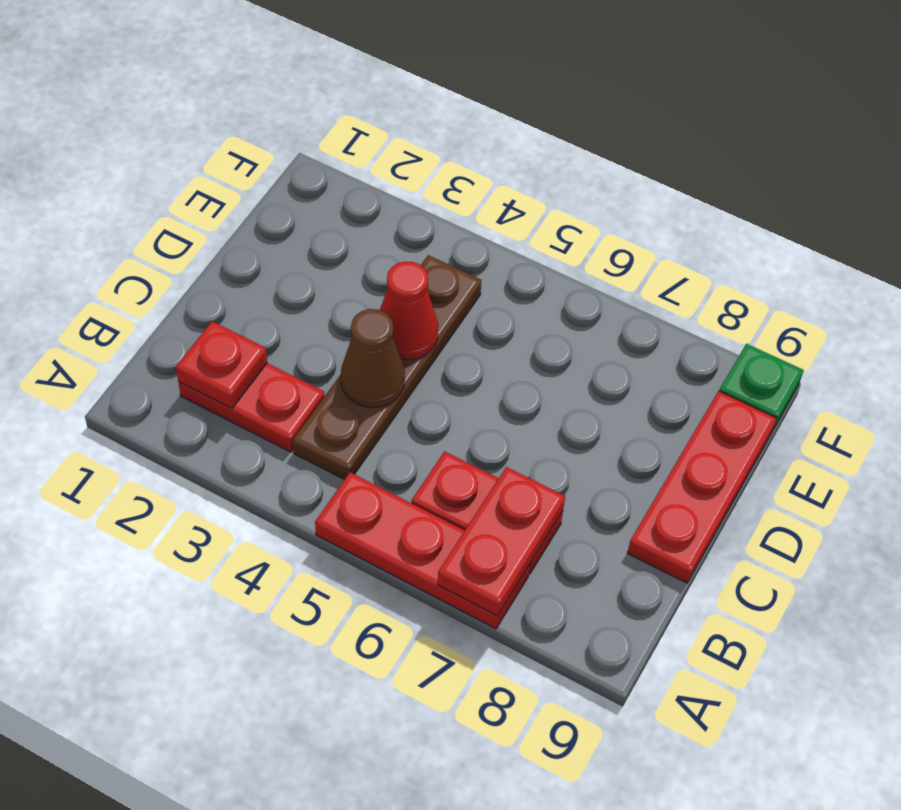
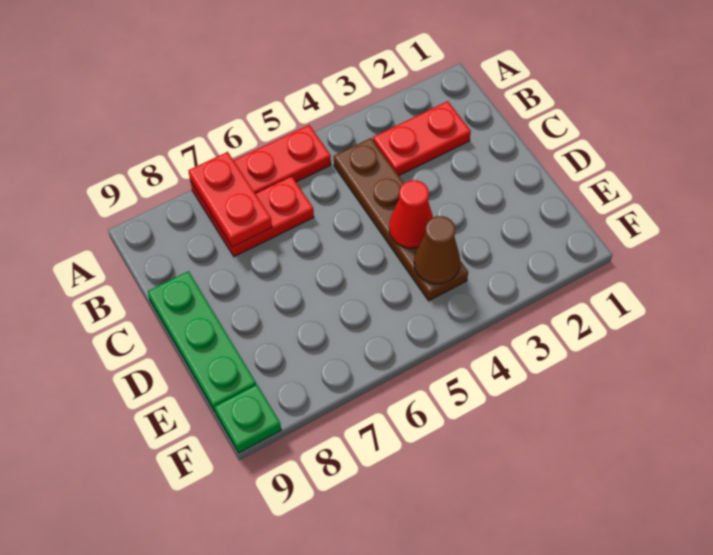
red 1x1 plate [176,321,267,409] -> none
brown 1x1 cone [341,309,405,407] -> brown 1x1 cone moved to [414,216,460,284]
red 1x3 plate [628,391,777,583] -> green 1x3 plate [147,271,256,411]

